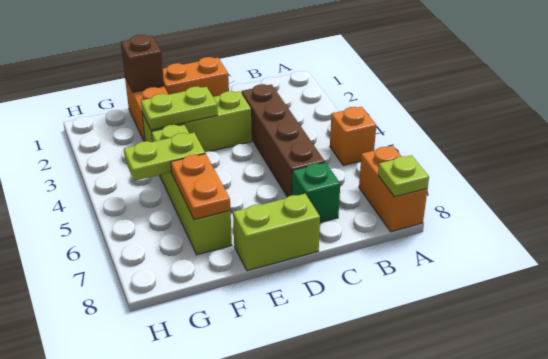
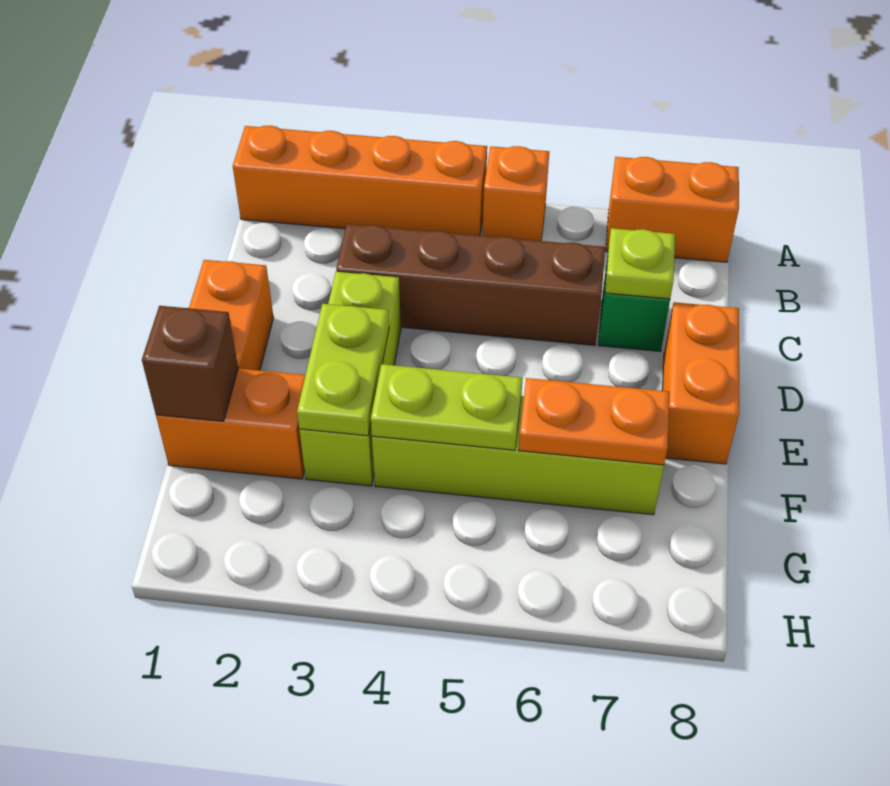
none -> orange 1x4 brick [233,126,487,236]
lime 1x1 plate [378,155,429,197] -> lime 1x1 plate moved to [605,228,675,299]
lime 1x2 brick [233,194,320,271] -> orange 1x2 brick [662,302,739,464]
lime 1x2 plate [124,133,205,181] -> lime 1x2 plate turned to [371,364,523,450]

